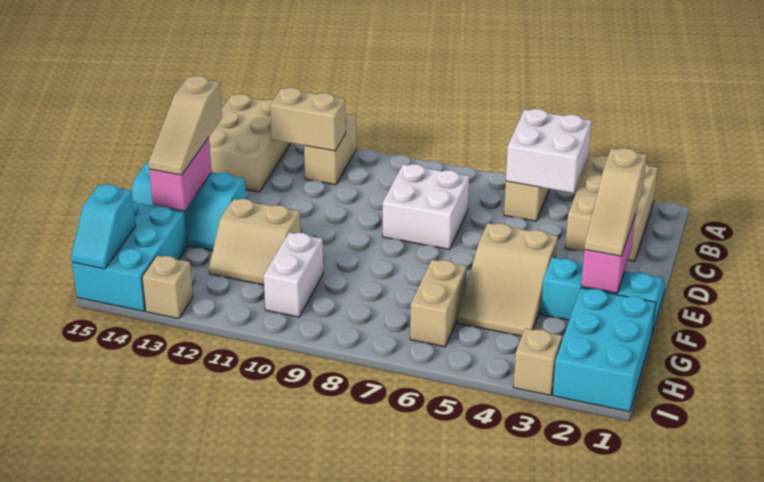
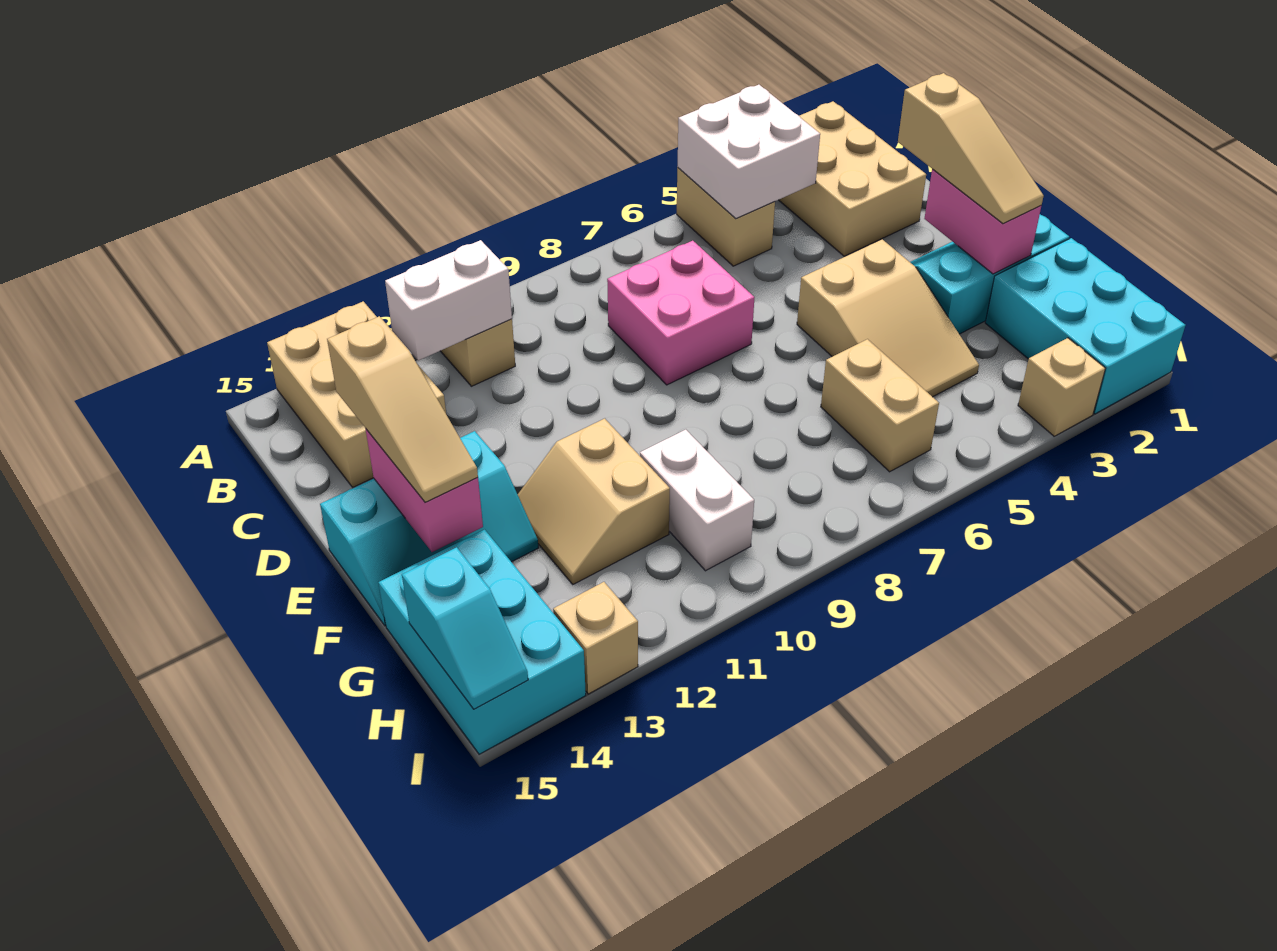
tan 1x2 brick [270,88,346,151] -> white 1x2 brick [385,240,512,360]
white 2x2 brick [383,164,469,250] -> pink 2x2 brick [607,241,755,385]
tan 2x2 slope [209,199,301,285] -> tan 2x2 slope turned to [518,418,670,584]

